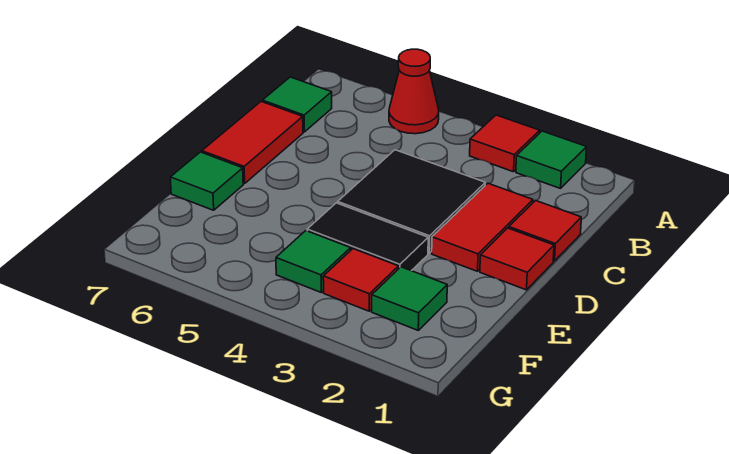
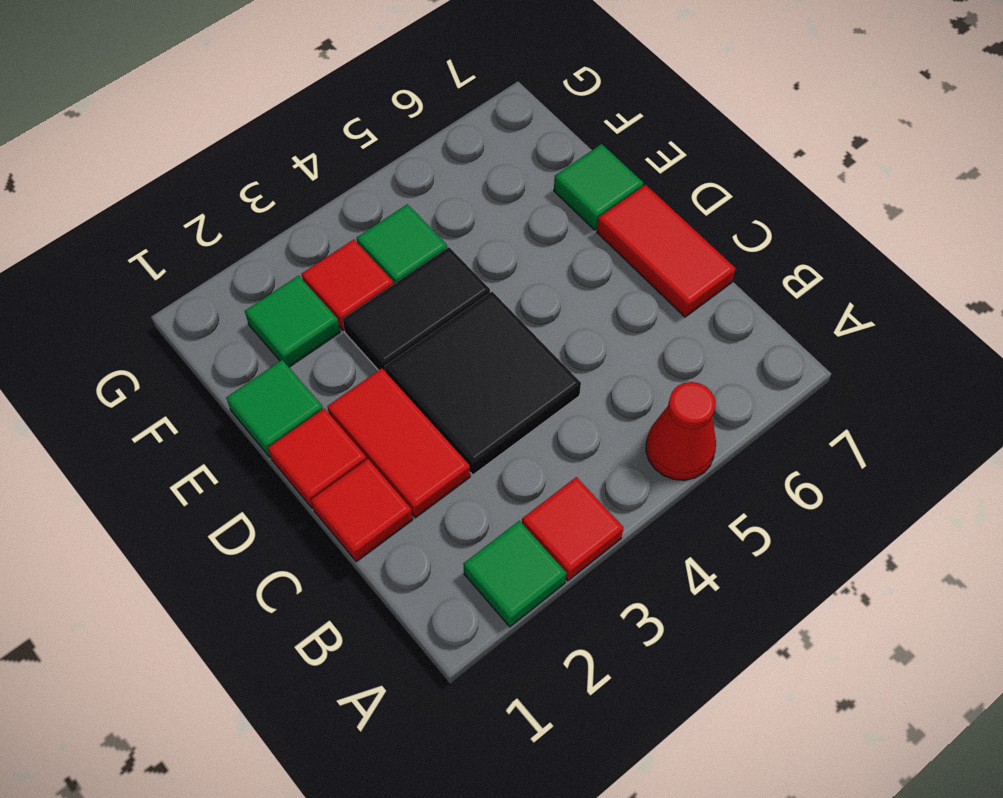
green 1x1 tile [262,77,332,132] -> green 1x1 tile moved to [226,360,323,457]

